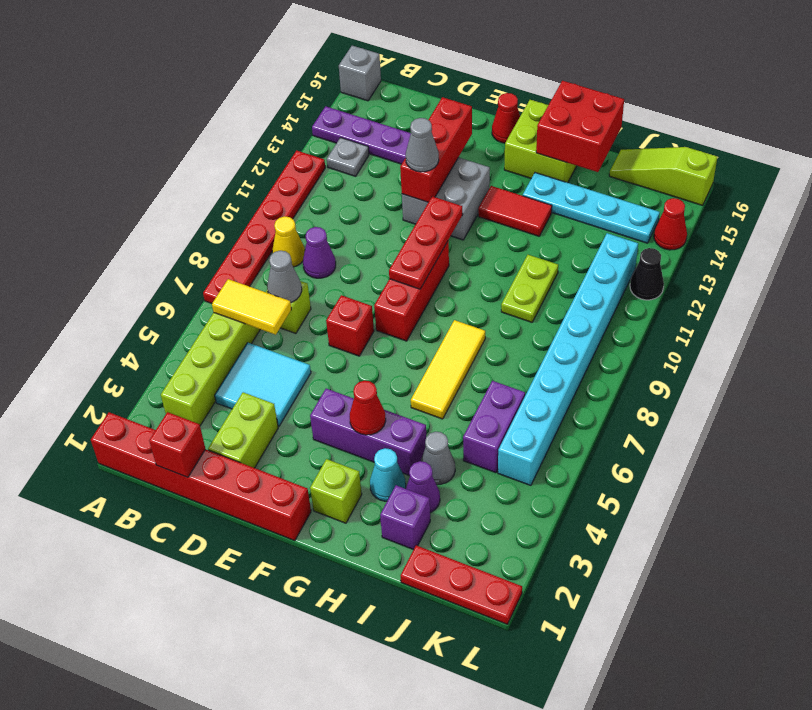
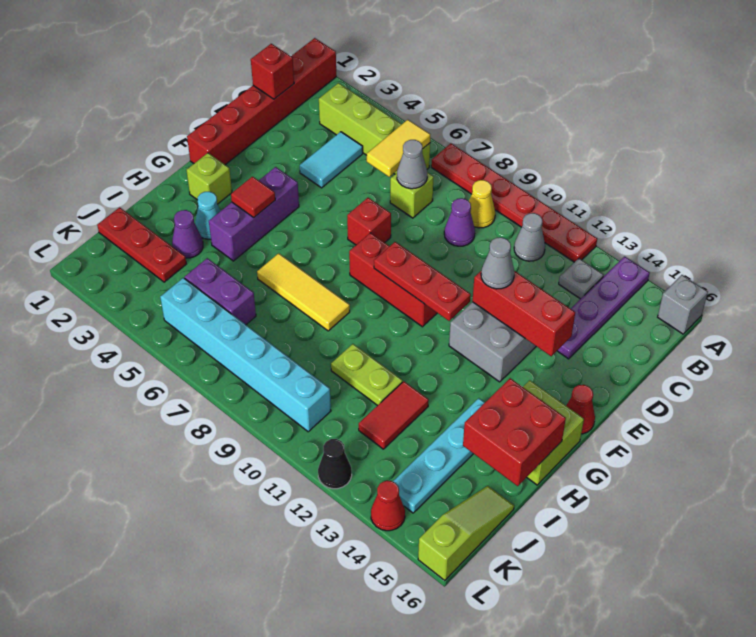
cyan 2x2 tile [215,343,311,427] -> cyan 1x2 tile [300,132,363,188]
lime 1x2 brick [208,392,278,468] -> none
red 1x1 cone [350,381,386,435] -> red 1x1 tile [231,177,275,217]
red 1x2 tile [478,186,552,236] -> red 1x2 tile moved to [359,381,429,449]
purple 1x1 brick [380,485,430,550] -> none
grey 1x1 cone [421,432,455,485] -> grey 1x1 cone moved to [514,213,545,261]
red 1x3 plate [401,545,522,624] -> red 1x3 plate turned to [97,207,186,282]
cyan 1x8 brick [498,233,638,486] -> cyan 1x6 brick [160,278,331,432]

